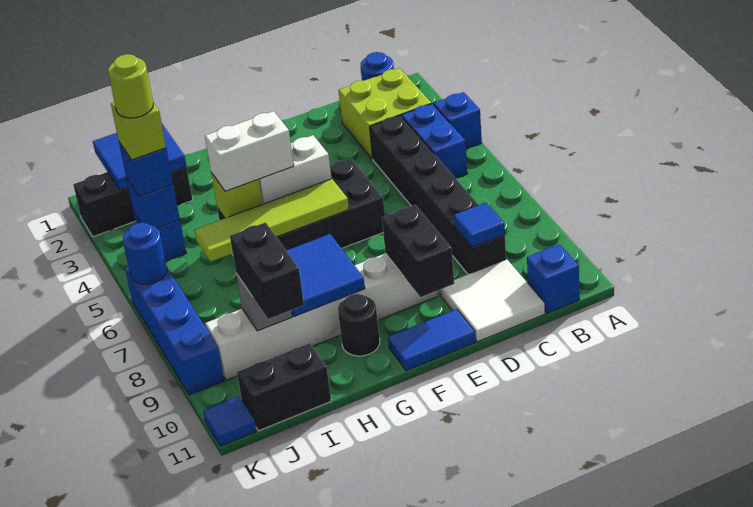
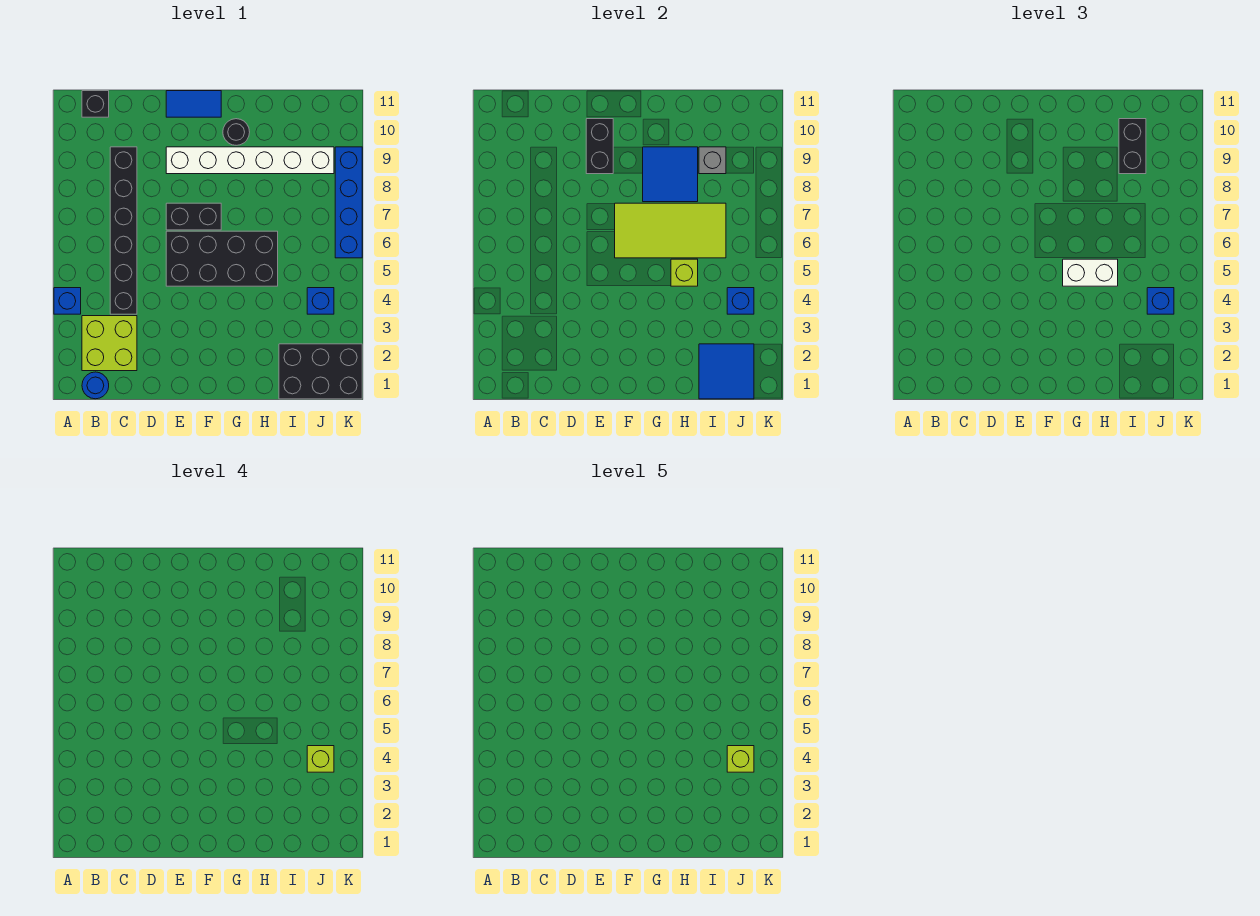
blue 1x2 brick [402,104,467,178] -> none
blue 1x1 brick [527,244,579,313] -> black 1x1 brick [82,91,109,117]
blue 1x1 tile [454,202,505,247] -> none
white 2x2 tile [440,259,545,342] -> none
white 1x2 brick [259,135,331,204] -> none
lime 1x4 tile [195,179,349,262] -> lime 2x4 tile [615,203,726,258]
black 1x3 brick [73,167,193,237] -> black 2x3 brick [279,344,362,399]
black 1x2 brick [237,343,331,431] -> black 1x2 brick moved to [166,203,221,230]
lime 1x1 round brick [108,54,153,118] -> lime 1x1 brick [727,746,754,772]
blue 1x1 round brick [123,223,167,284] -> none
blue 1x1 tile [203,396,256,446] -> none

